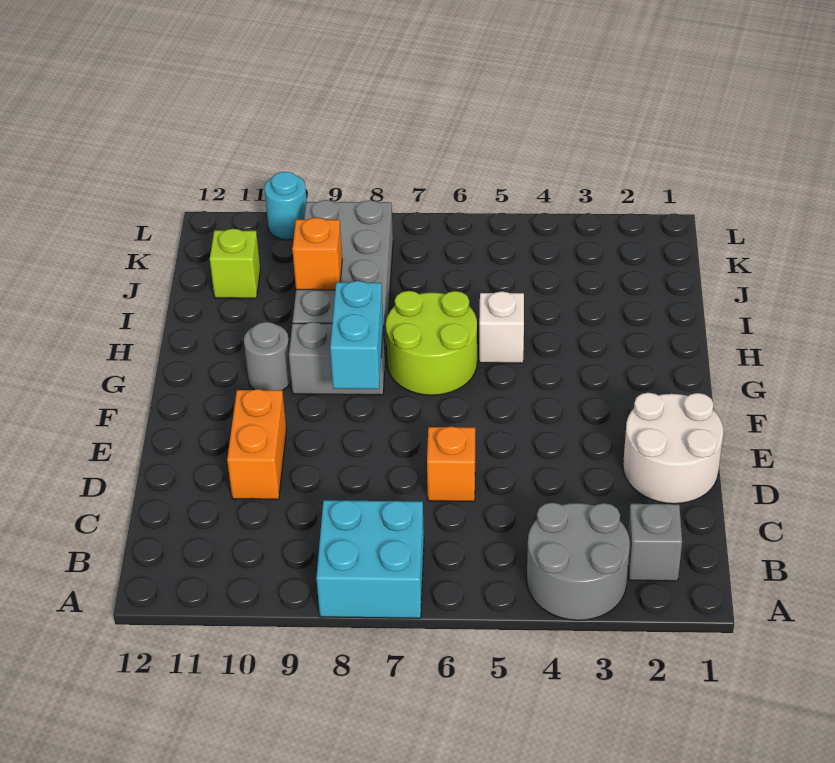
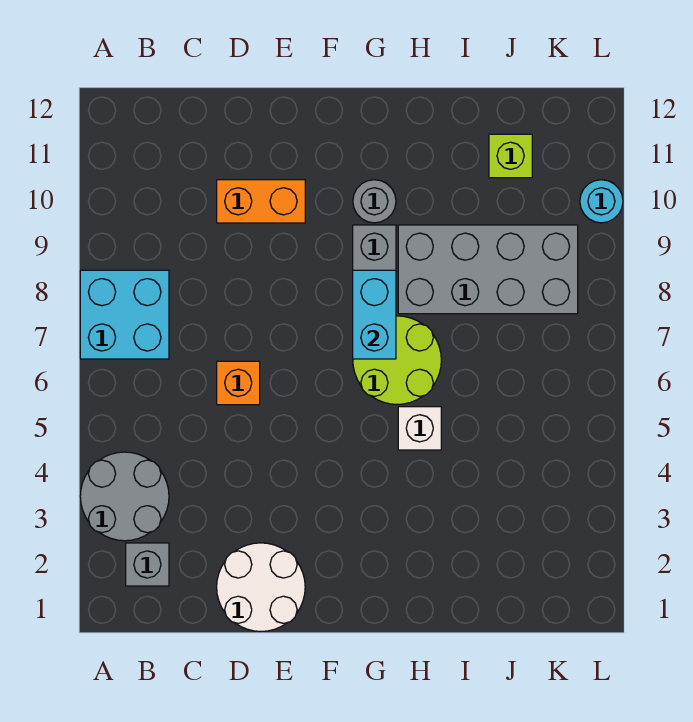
cyan 1x2 brick [330,281,383,389] -> cyan 1x2 brick turned to [353,270,396,359]
orange 1x1 brick [292,218,342,290] -> none

